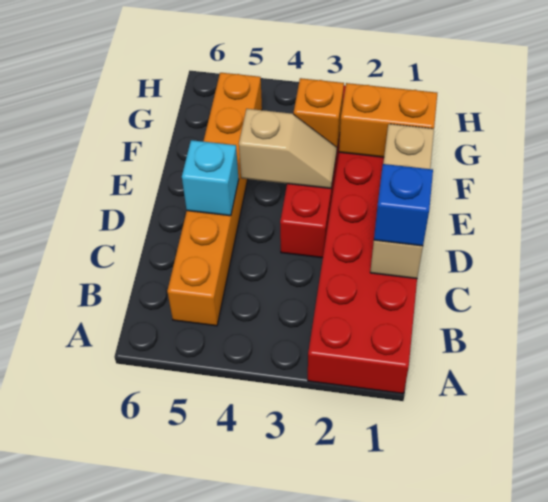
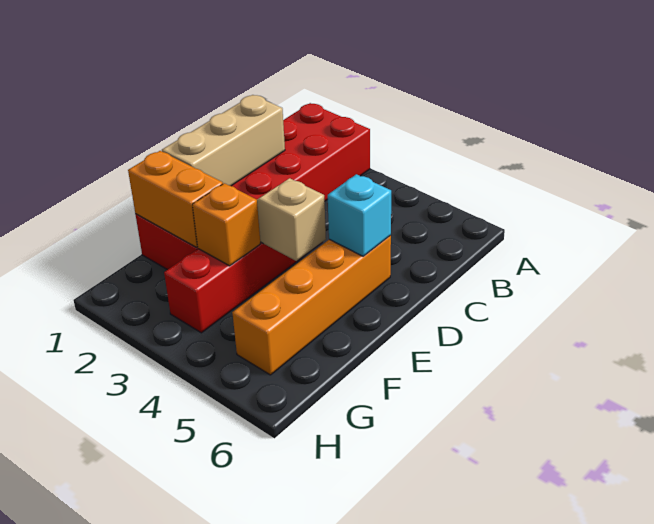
orange 1x6 brick [167,73,262,326] -> orange 1x4 brick [232,235,391,375]
blue 1x1 brick [374,164,433,246] -> none

